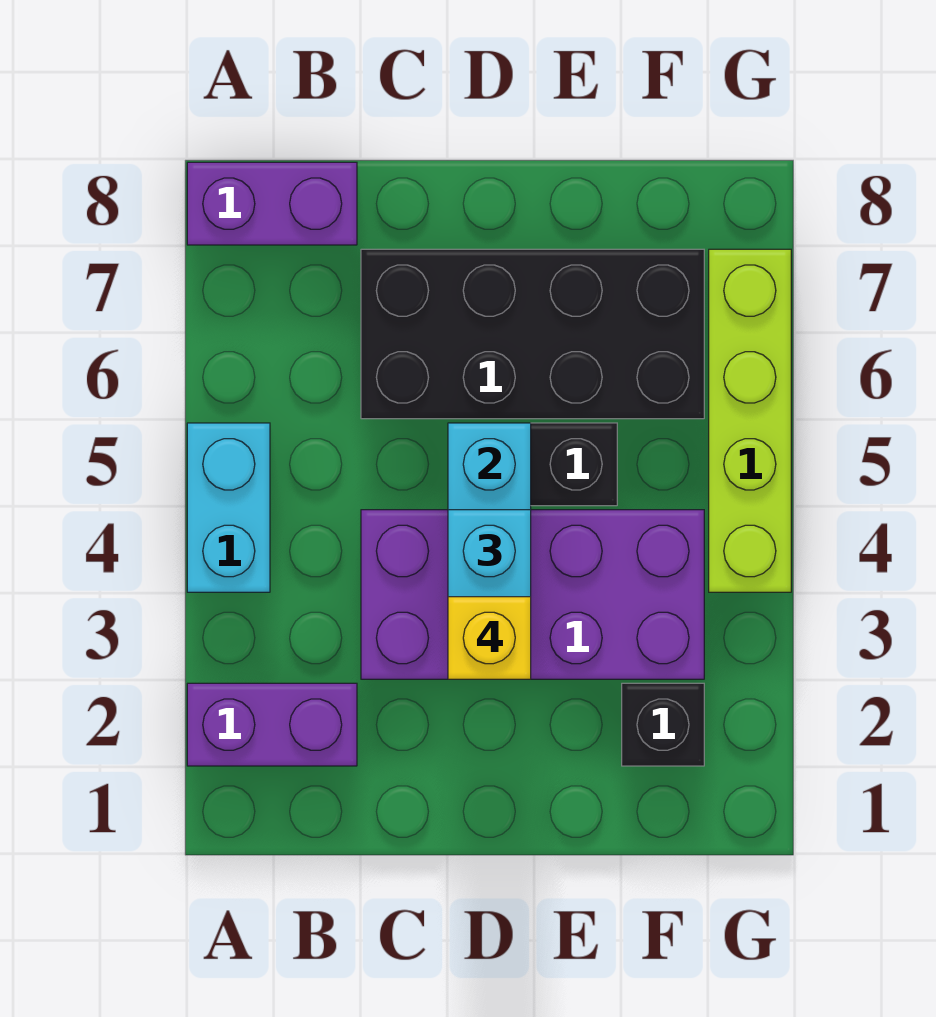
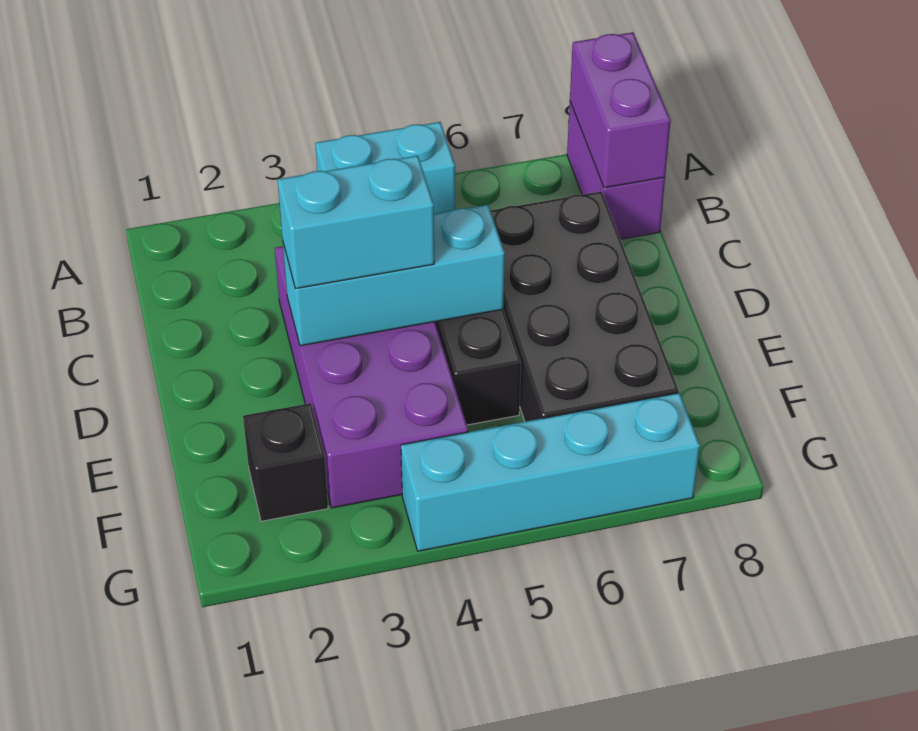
purple 1x2 brick [187,683,357,766] -> purple 1x2 brick moved to [570,32,671,188]
yellow 1x1 brick [448,597,531,679] -> none
lime 1x4 brick [709,249,791,592] -> cyan 1x4 brick [401,393,700,551]

